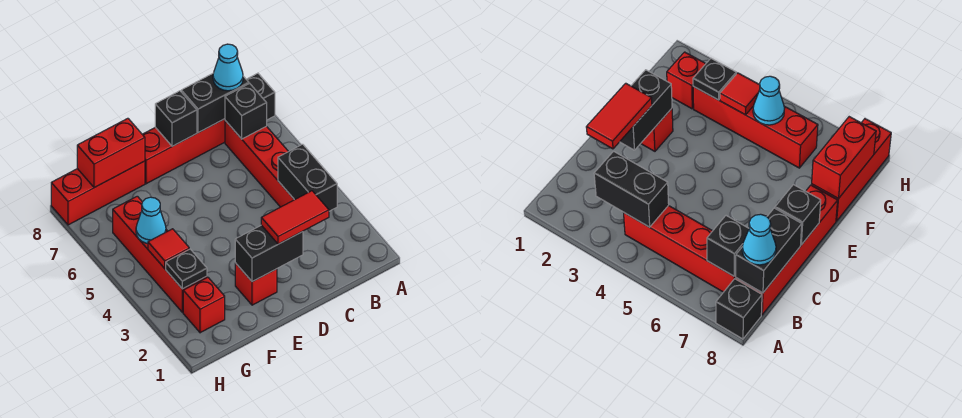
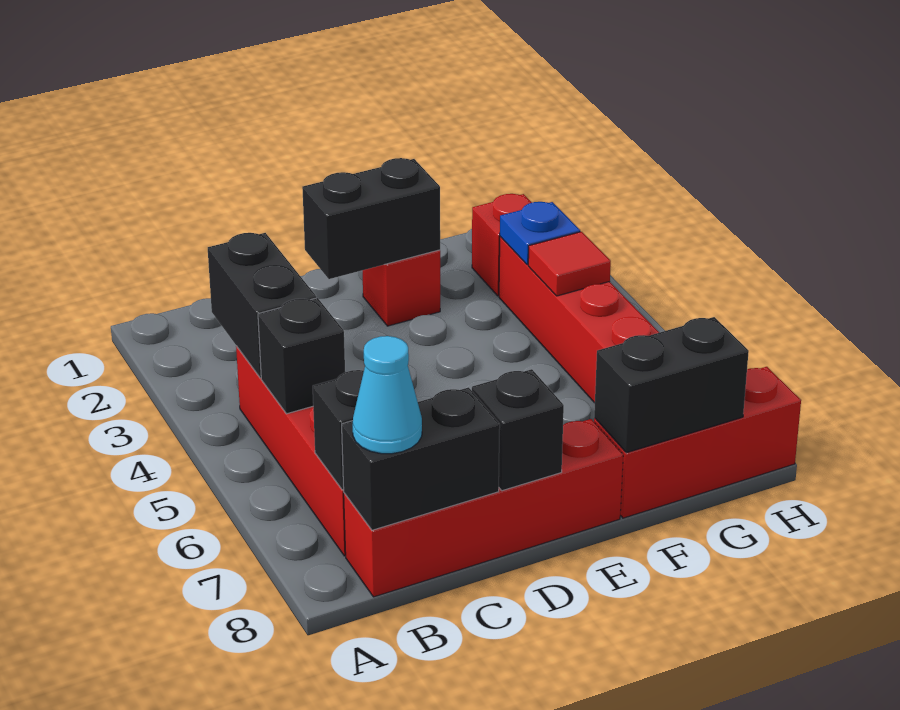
black 1x1 brick [246,73,275,120] -> black 1x1 brick moved to [258,298,345,414]
red 1x2 tile [261,191,329,244] -> none
red 1x2 brick [77,118,145,188] -> black 1x2 brick [594,317,749,453]
black 1x1 plate [166,249,207,289] -> blue 1x1 plate [500,202,580,265]
cyan 1x1 cone [136,197,166,243] -> none

